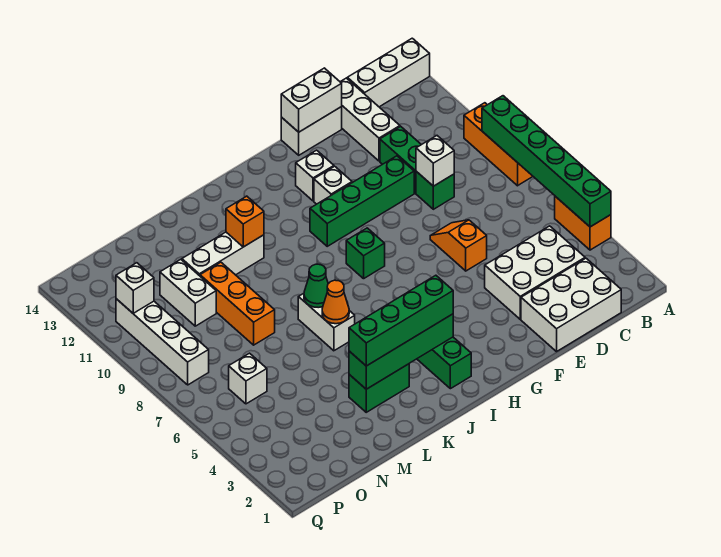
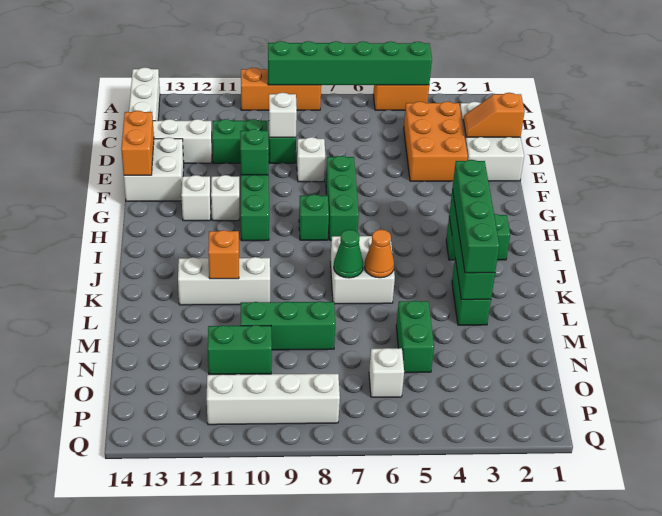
white 2x3 brick [485,226,585,319] -> orange 2x3 brick [404,102,468,181]
orange 1x2 slope [430,220,487,271] -> orange 1x2 slope moved to [463,93,525,137]
white 1x2 brick [281,107,342,155] -> white 2x2 brick [124,137,184,201]
white 1x2 brick [281,68,342,132] -> orange 1x2 brick [121,111,154,175]
none -> green 1x3 brick [326,156,359,240]
none -> green 1x1 brick [240,129,269,175]
white 1x2 brick [298,293,355,351] -> white 2x2 brick [331,236,395,304]
white 1x3 brick [182,232,264,276] -> white 1x3 brick turned to [178,257,270,305]
none -> green 1x2 brick [396,301,434,373]
orange 1x3 brick [200,262,275,345] -> green 1x3 brick [241,301,335,350]
white 1x2 brick [160,259,216,326] -> green 1x2 brick [208,325,272,374]
white 1x1 brick [116,263,154,313] -> white 1x1 brick moved to [297,137,325,182]

